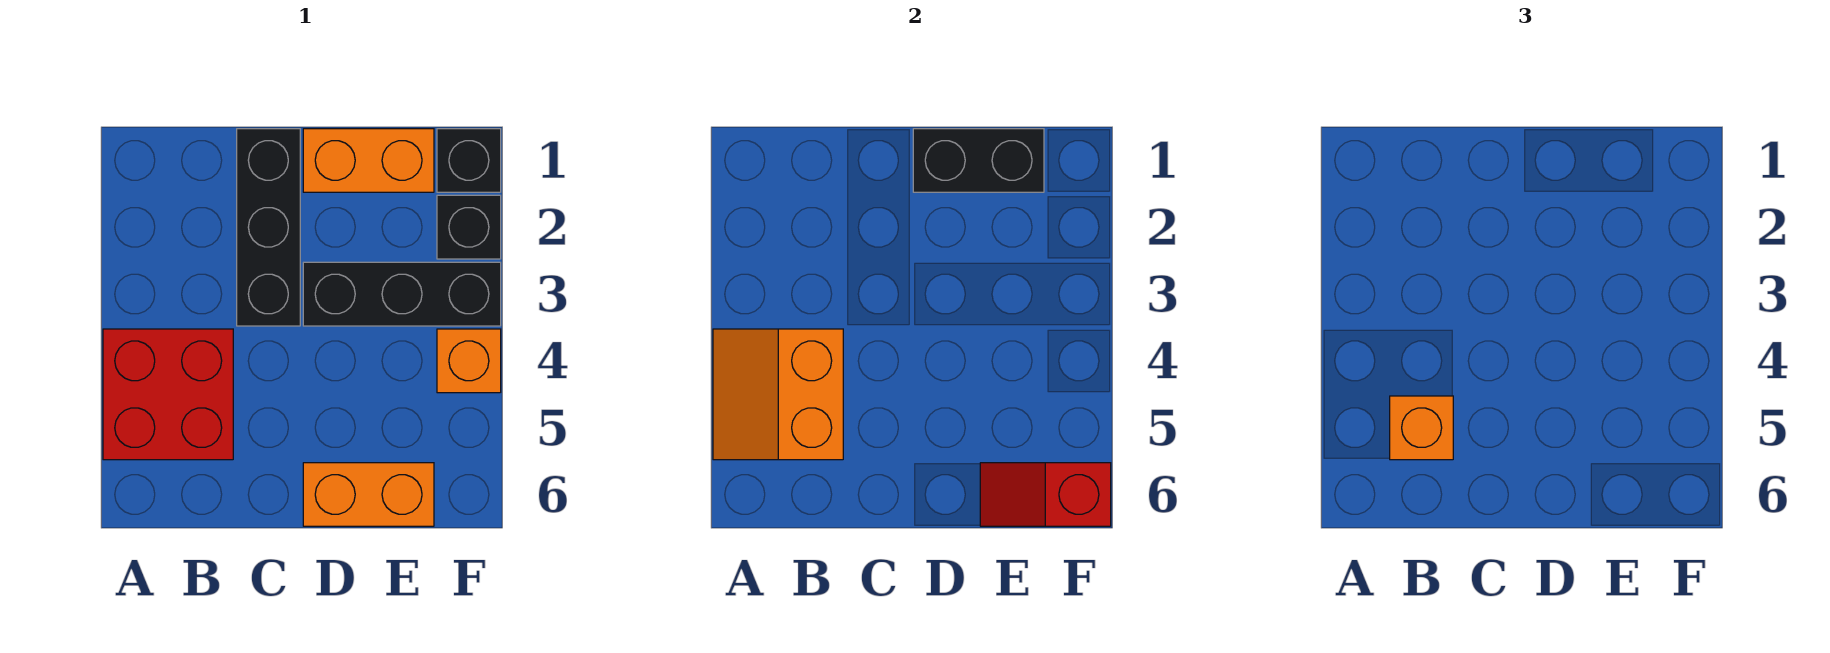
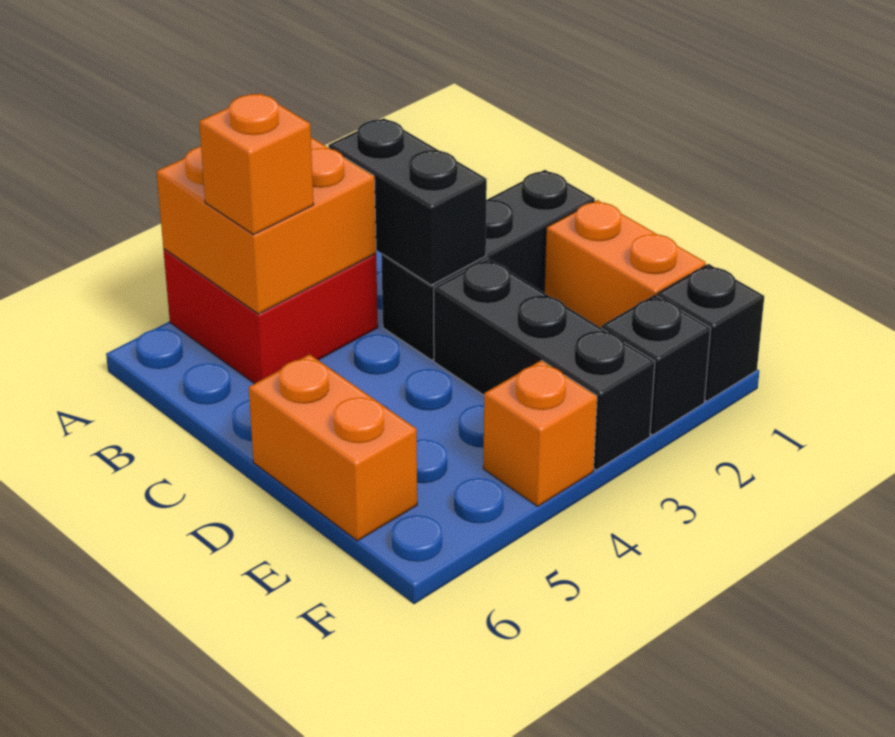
orange 2x2 slope [713,329,843,460] -> orange 2x2 brick [156,137,376,314]
black 1x2 brick [913,129,1044,192] -> black 1x2 brick moved to [328,118,487,285]
red 1x2 slope [980,463,1111,526] -> none

